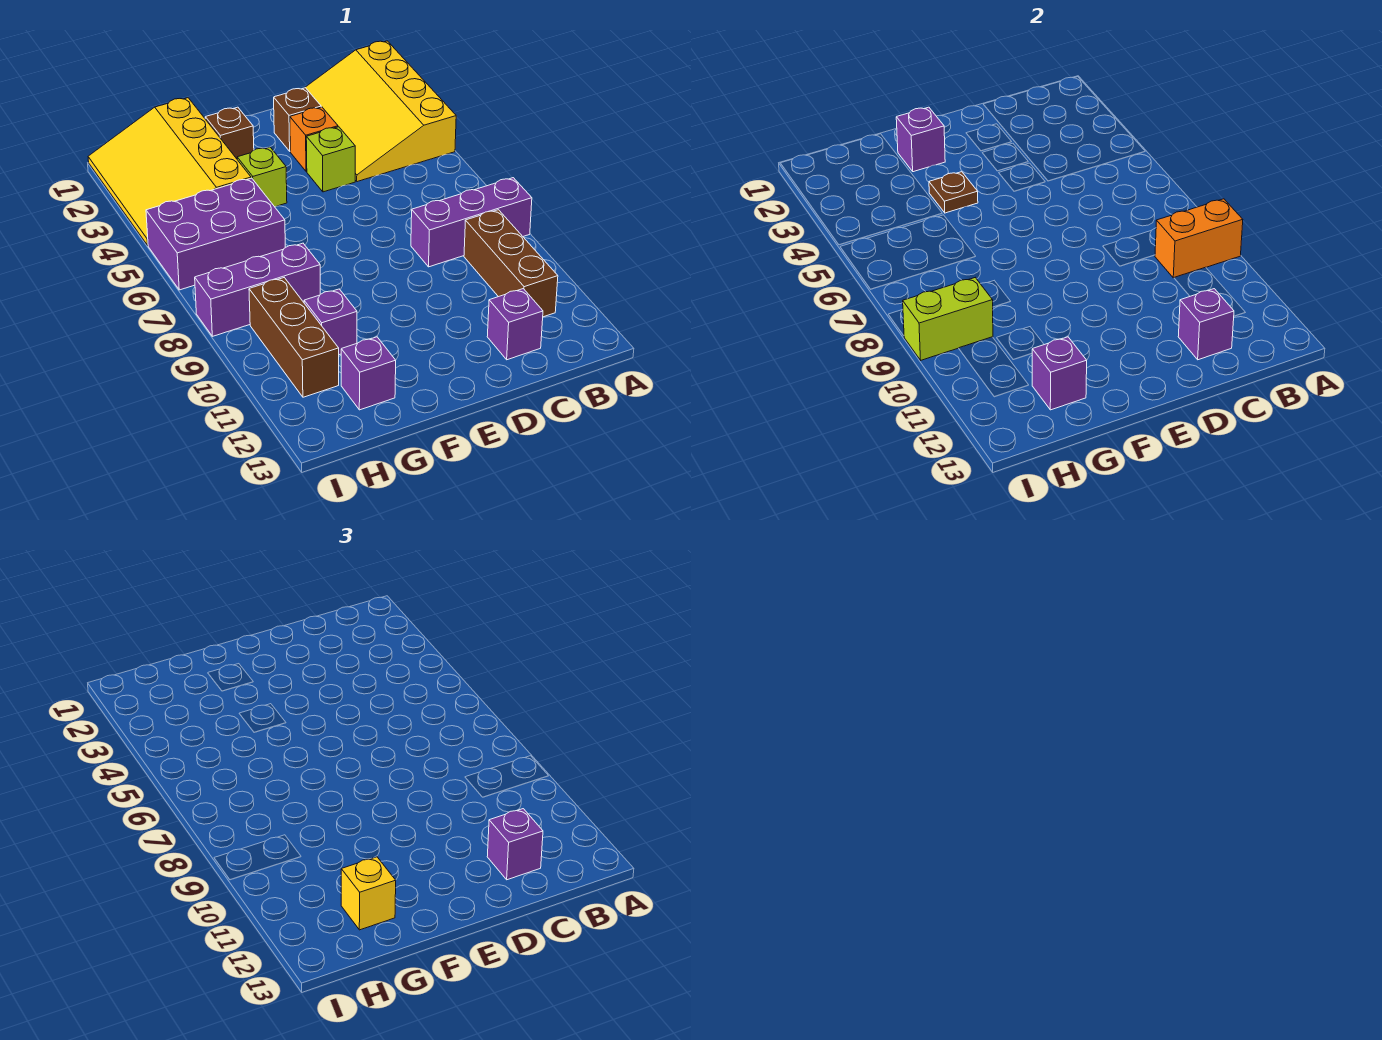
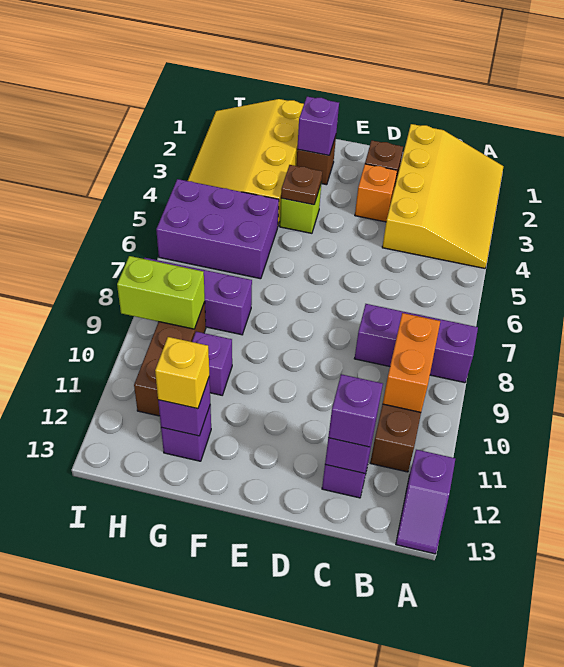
yellow 3x4 slope [305,41,456,182] -> yellow 3x4 slope turned to [382,124,504,268]
orange 1x2 brick [1155,199,1243,278] -> orange 1x2 brick turned to [383,313,440,412]
none -> purple 1x2 slope [396,450,455,554]
lime 1x1 brick [306,127,355,192] -> none

